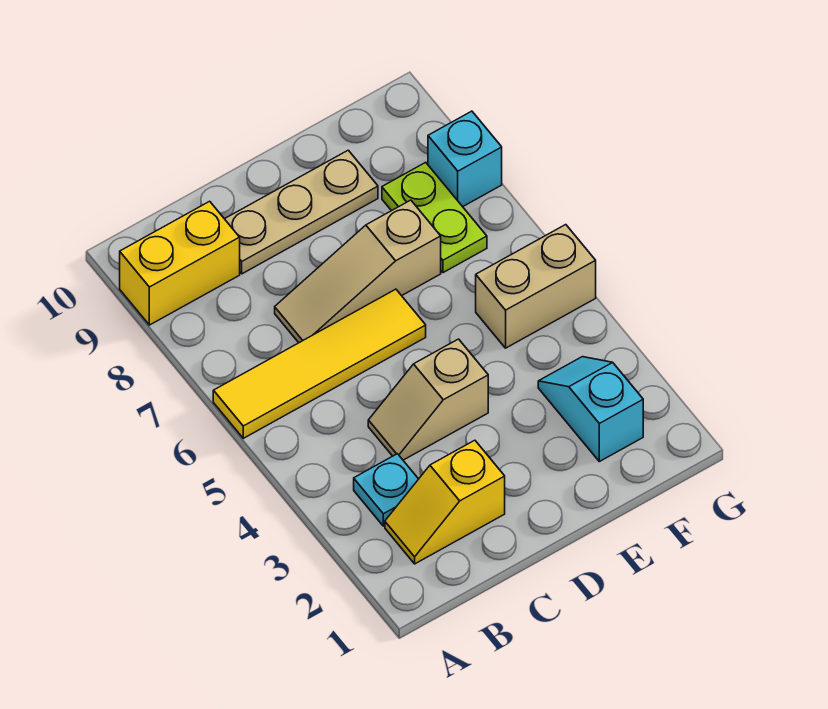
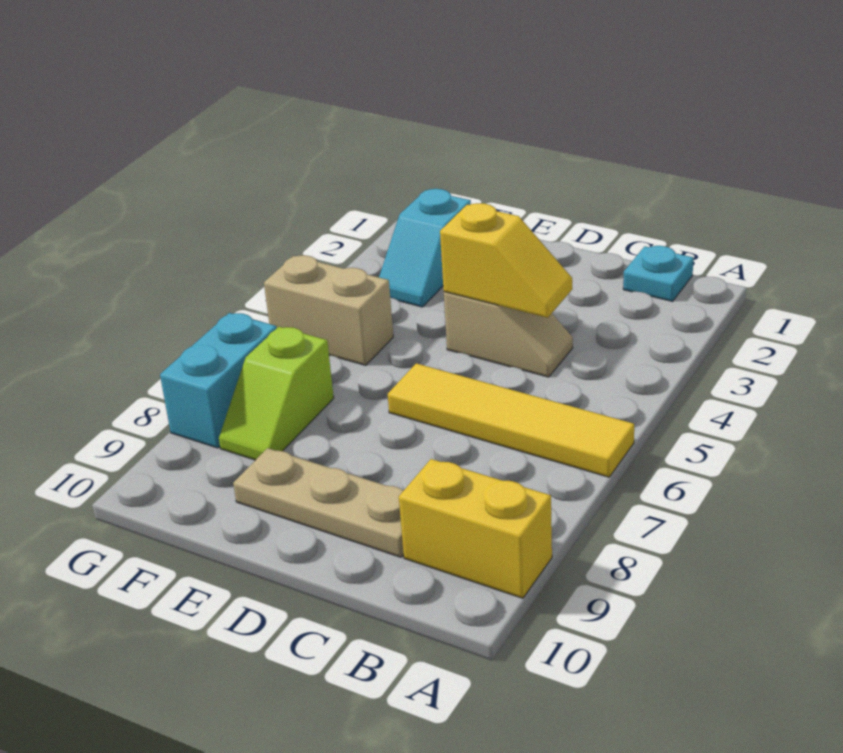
yellow 1x2 slope [385,440,505,564] -> yellow 1x2 slope moved to [440,203,572,318]
cyan 1x1 plate [354,454,418,526] -> cyan 1x1 plate moved to [623,246,693,301]
tan 1x3 slope [275,200,441,343] -> none
lime 1x2 plate [382,162,487,273] -> lime 1x2 slope [219,327,334,460]
cyan 1x1 brick [428,111,502,207] -> cyan 1x2 brick [160,313,277,448]

